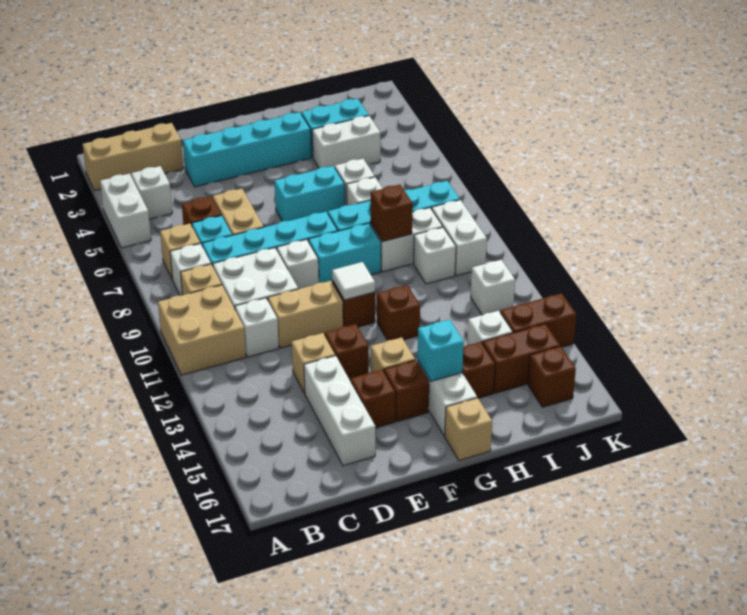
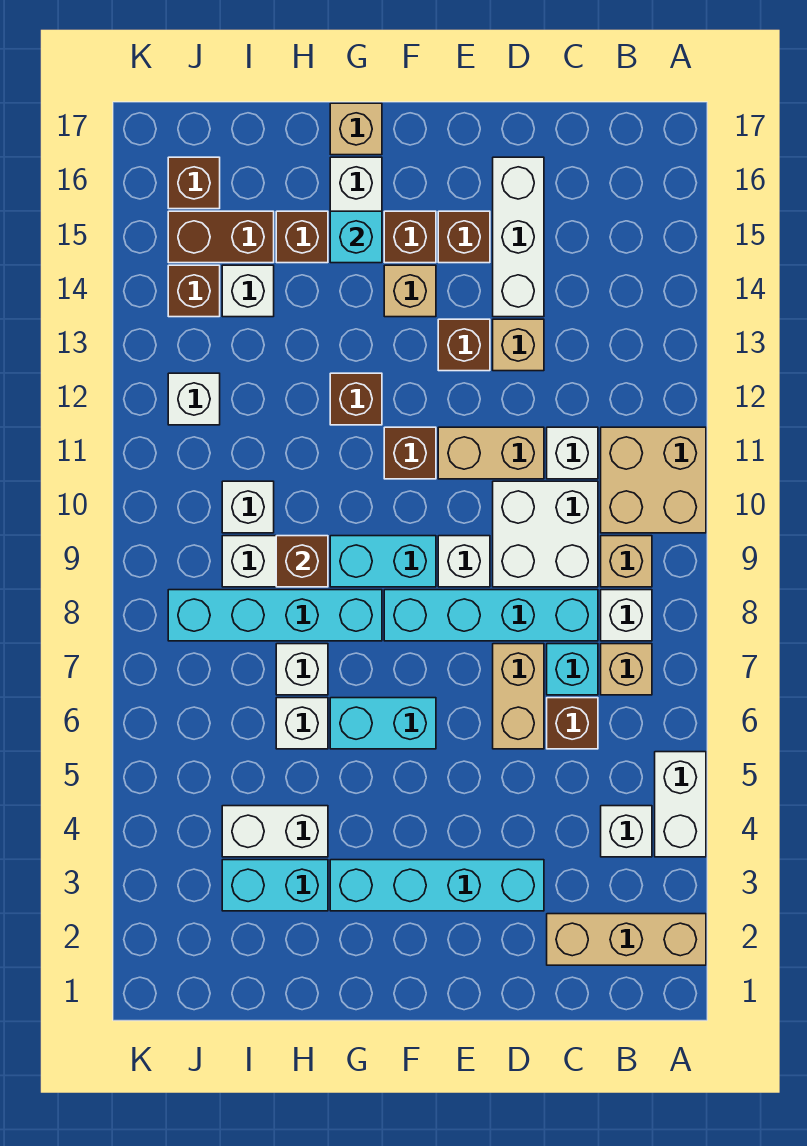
white 1x1 tile [332,262,375,300] -> none
white 1x2 brick [432,200,487,276] -> none
brown 1x2 brick [500,293,576,347] -> brown 1x1 brick [168,265,220,317]

